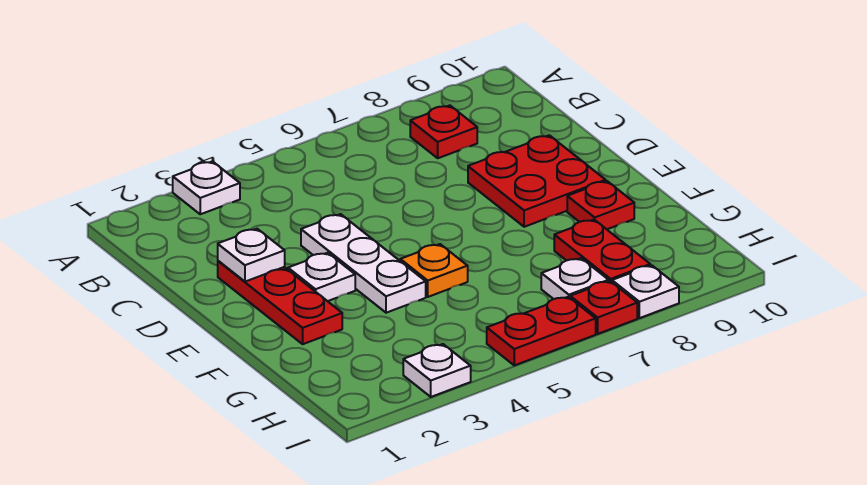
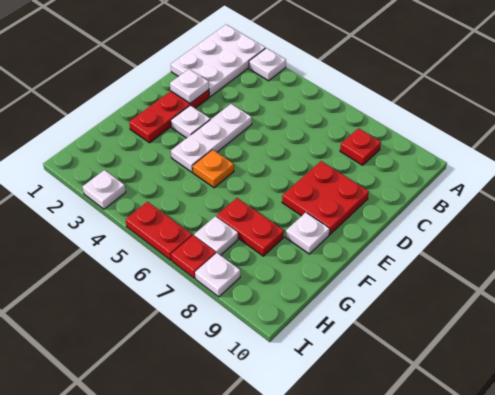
none -> white 2x3 plate [171,25,265,97]
red 1x1 plate [567,181,634,229] -> white 1x1 plate [286,213,330,254]
red 1x2 plate [554,220,650,282] -> red 1x2 plate turned to [216,198,284,256]

